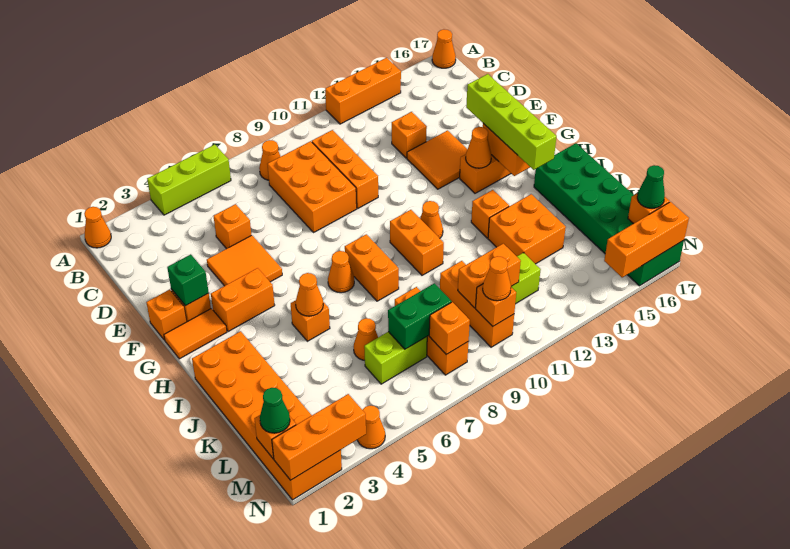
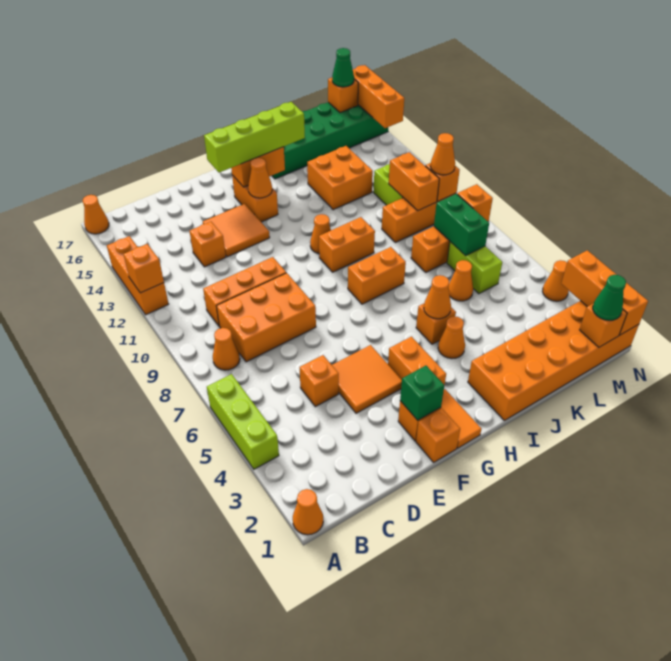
orange 1x1 cone [328,251,354,293] -> orange 1x1 cone moved to [438,316,465,359]
orange 1x1 brick [471,190,509,238] -> orange 1x1 brick moved to [123,244,164,293]

